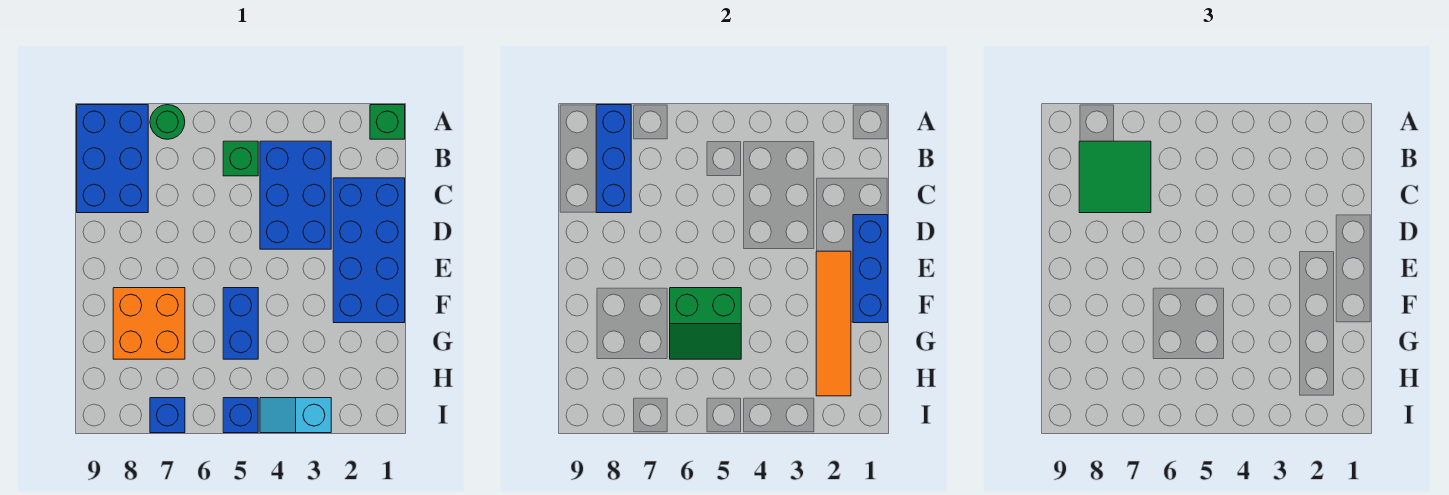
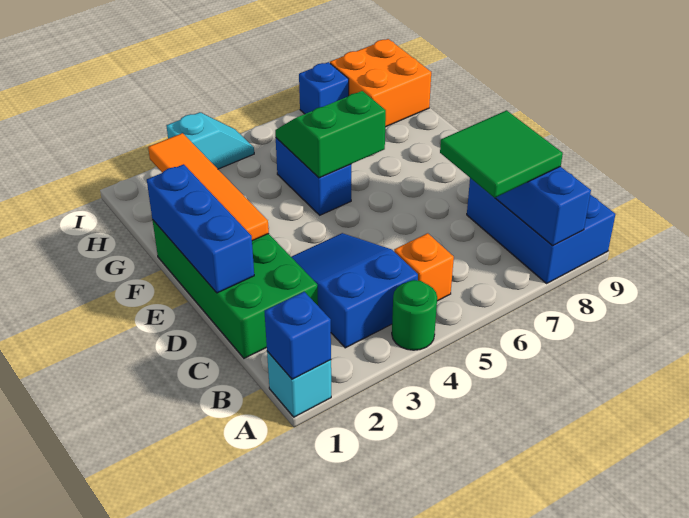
green 1x1 brick [370,105,405,139] -> cyan 1x1 brick [267,351,331,417]
green 1x1 round brick [150,105,185,139] -> green 1x1 round brick moved to [392,280,437,350]
blue 2x3 brick [260,141,331,249] -> blue 2x3 slope [292,233,418,348]
green 1x1 brick [223,141,258,176] -> orange 1x1 brick [394,233,454,301]
blue 2x4 brick [333,178,405,323] -> green 2x4 brick [152,220,318,358]
orange 2x2 brick [113,288,185,359] -> orange 2x2 brick moved to [330,39,431,127]
blue 1x1 brick [223,398,258,433] -> blue 1x1 brick moved to [264,292,331,379]

